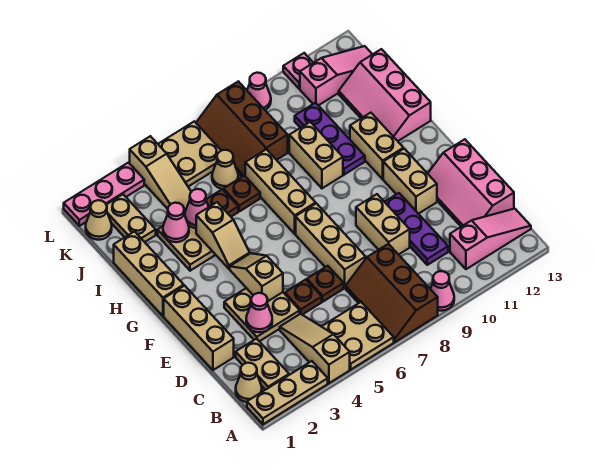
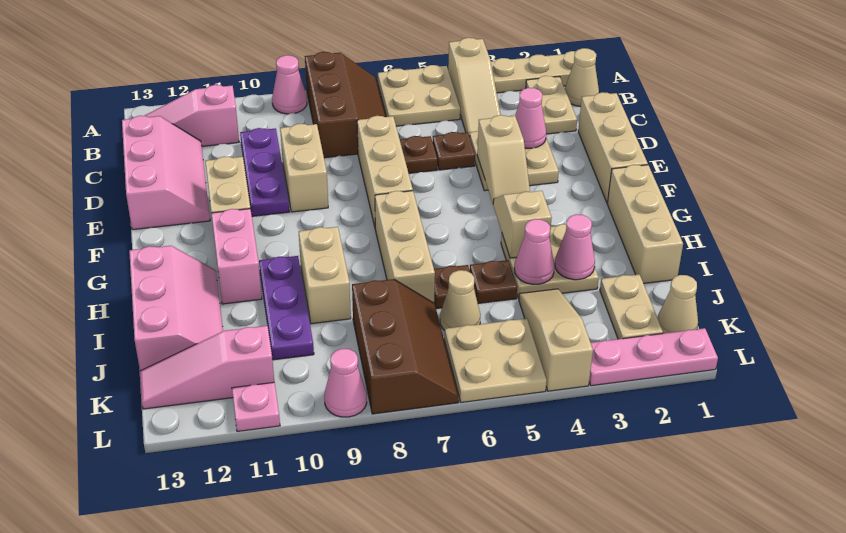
tan 1x2 brick [350,113,404,179] -> pink 1x2 brick [211,209,262,304]

